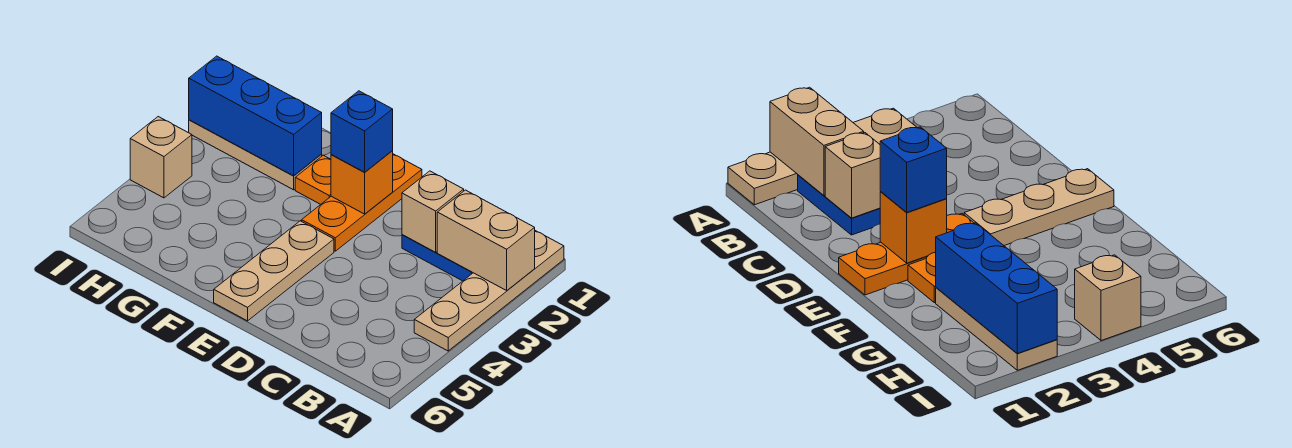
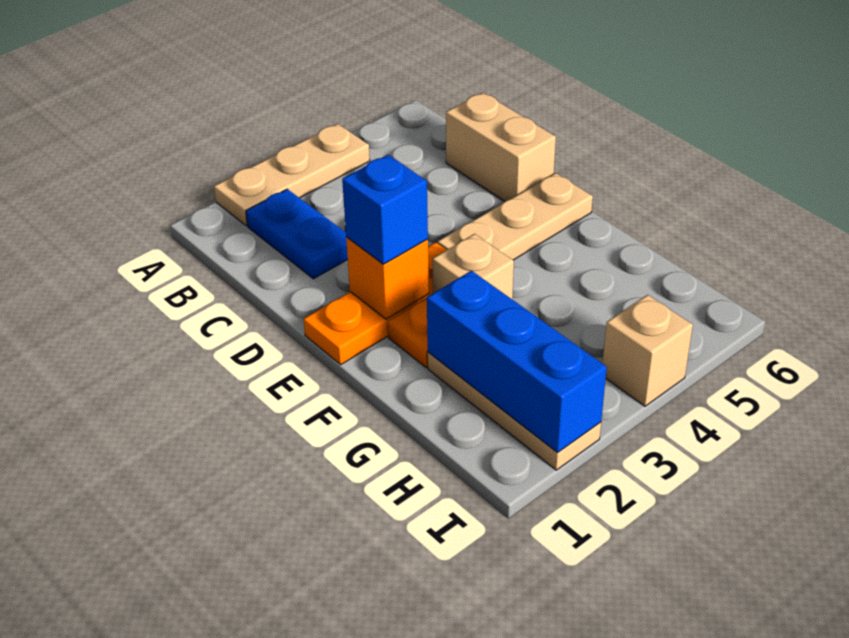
tan 1x4 plate [414,231,564,351] -> tan 1x3 plate [214,124,370,226]
tan 1x2 brick [437,190,535,290] -> tan 1x2 brick moved to [446,93,556,202]
tan 1x1 brick [402,171,464,252] -> tan 1x1 brick moved to [432,234,514,299]

